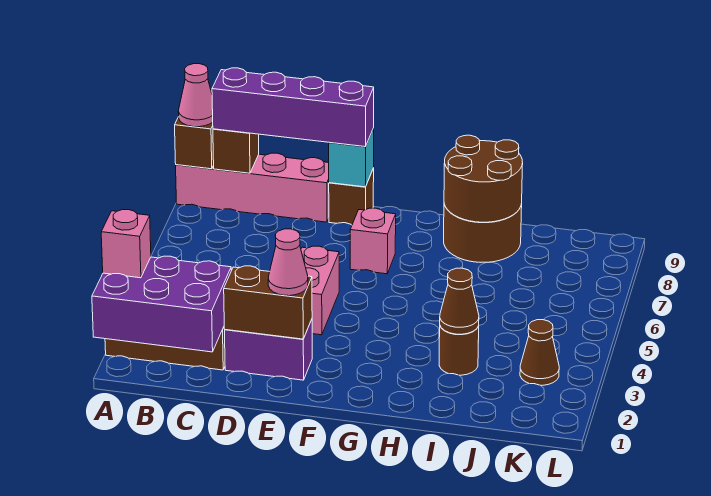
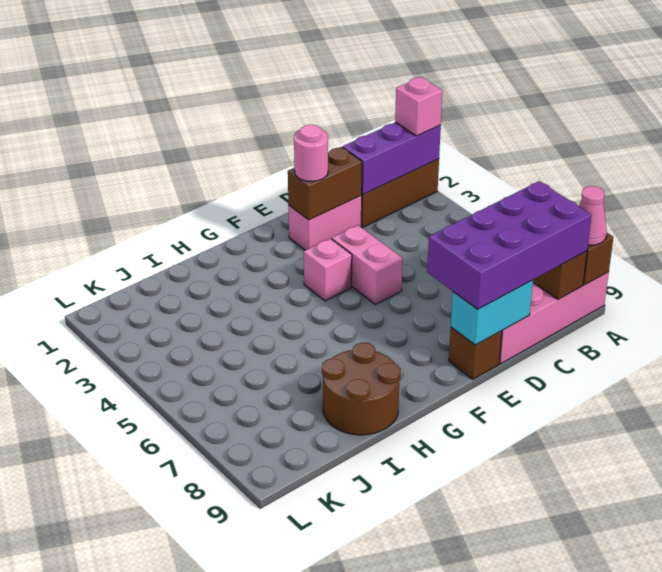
purple 2x3 brick [92,256,231,352] -> purple 1x3 brick [343,122,441,194]
purple 1x4 brick [212,68,374,147] -> purple 2x4 brick [427,181,591,309]
purple 1x2 brick [225,319,312,380] -> pink 1x2 brick [288,196,362,250]
pink 1x1 cone [268,229,308,296] -> pink 1x1 round brick [294,125,328,182]
cyan 1x1 brick [329,128,374,187] -> cyan 1x2 brick [451,280,533,345]
pink 1x1 brick [350,208,396,274] -> pink 1x1 brick moved to [304,238,352,301]
brown 2x2 round brick [444,135,523,222] -> none
brown 1x1 round brick [439,326,479,375] -> none
brown 1x1 cone [440,268,479,334] -> none
brown 1x1 cone [520,320,559,385] -> none

